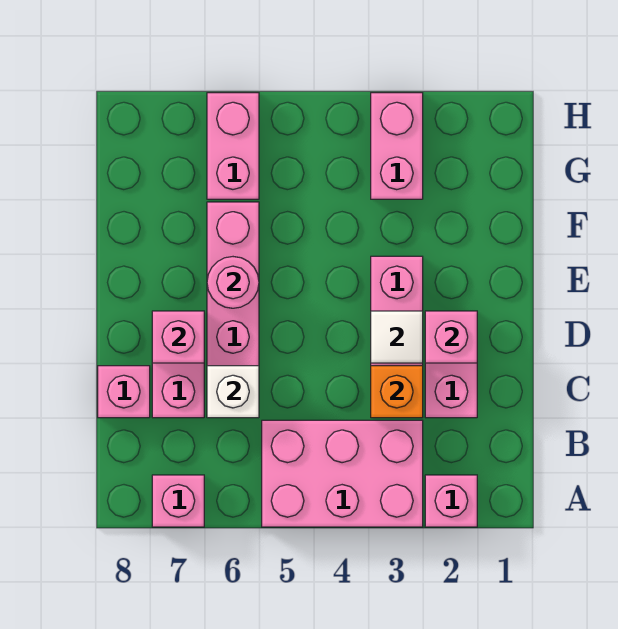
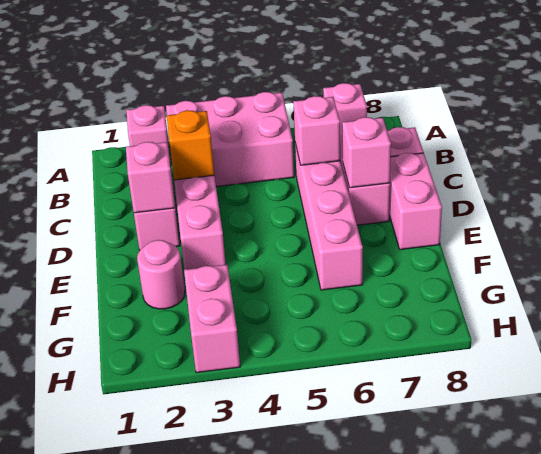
white 1x1 brick [207,366,259,418] -> pink 1x1 brick [293,96,340,165]
white 1x1 tile [371,311,423,363] -> none
pink 1x1 round brick [207,257,259,308] -> pink 1x1 round brick moved to [137,240,185,309]
pink 1x2 brick [207,93,259,199] -> pink 1x2 brick moved to [389,153,442,250]

